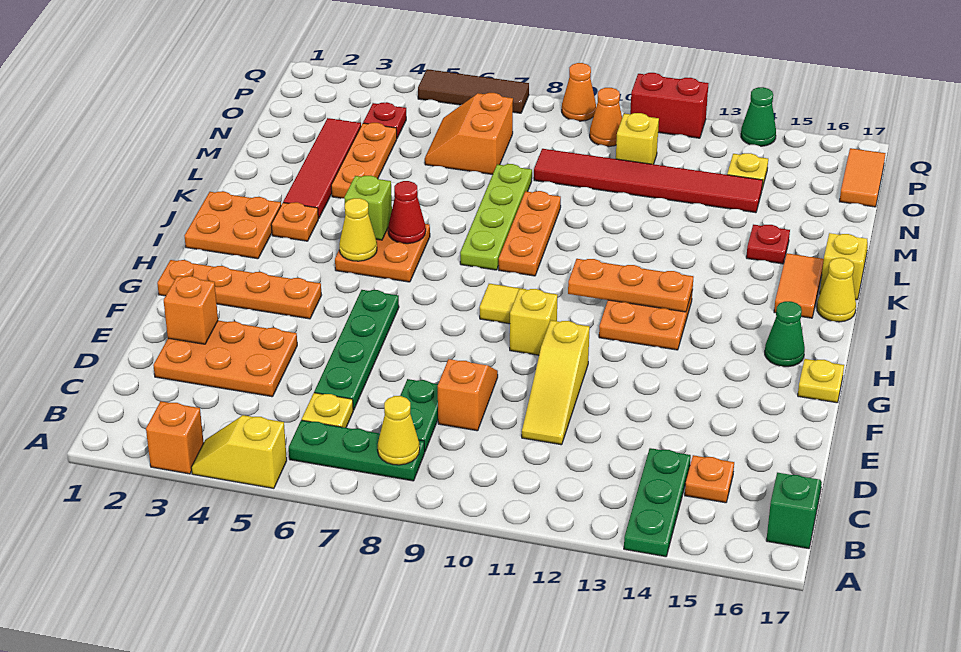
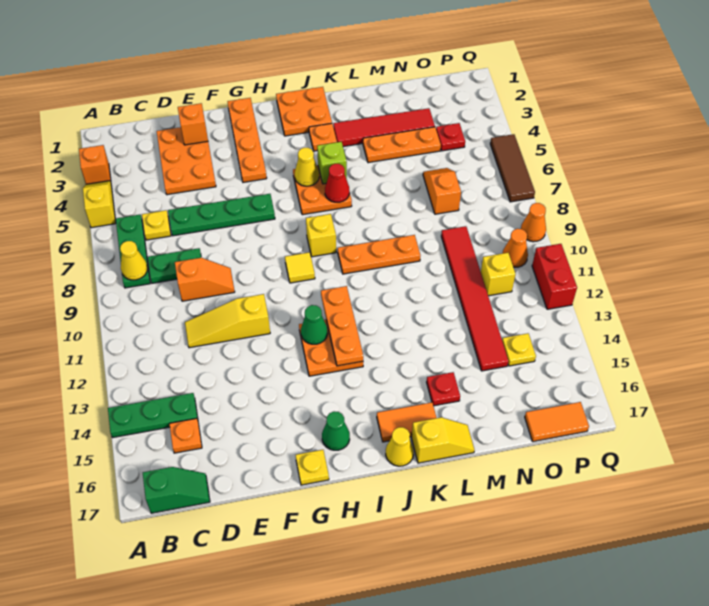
yellow 1x1 brick [510,289,558,355] -> yellow 1x1 brick moved to [306,214,336,257]
lime 1x4 plate [460,164,532,270] -> none
orange 2x2 slope [425,93,513,175] -> orange 1x2 slope [423,168,461,214]
green 1x1 cone [741,87,776,146] -> green 1x1 cone moved to [301,305,328,344]

